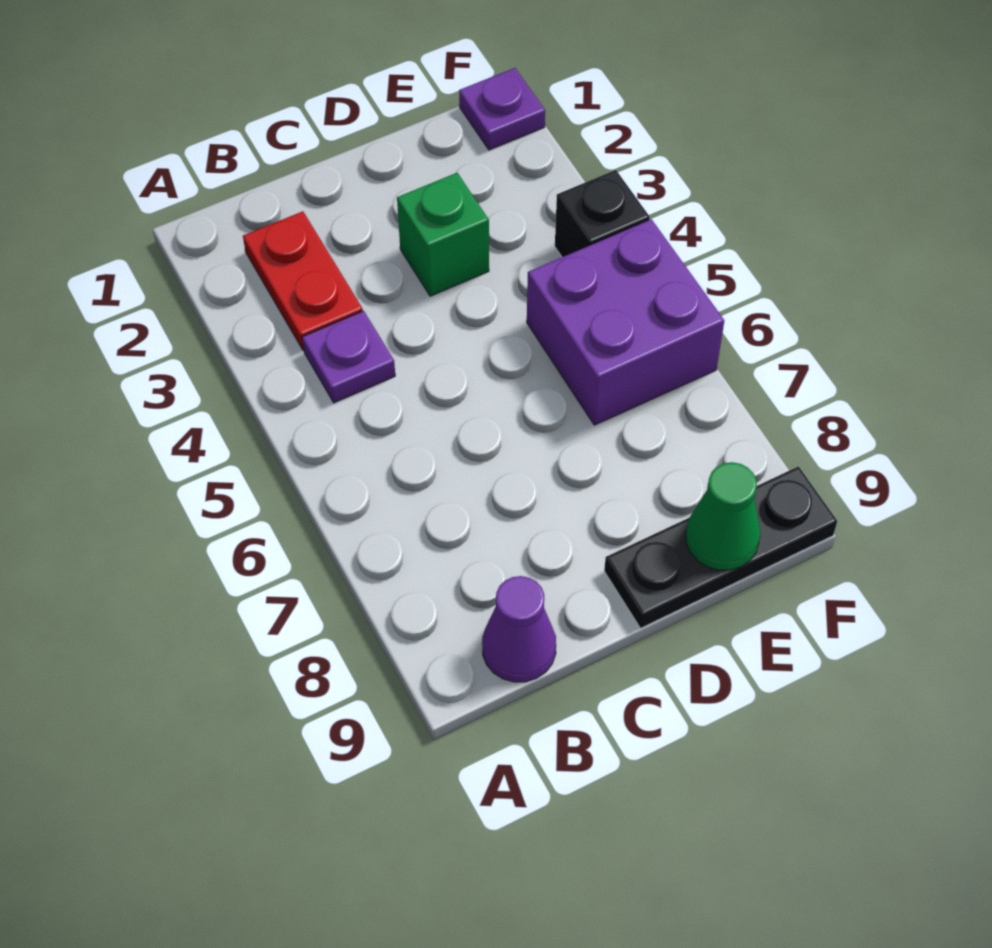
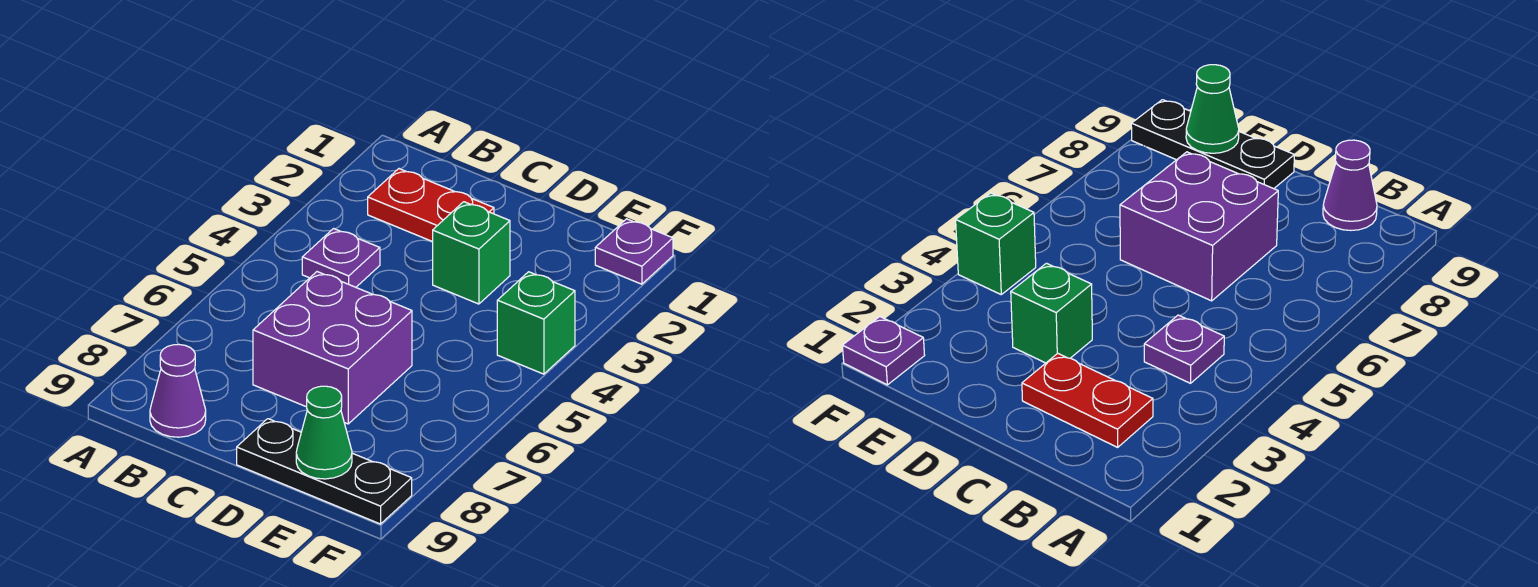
red 1x2 plate [243,211,363,350] -> red 1x2 plate turned to [368,169,494,242]
purple 2x2 brick [527,219,724,425] -> purple 2x2 brick moved to [253,272,412,424]
black 1x1 brick [555,170,650,257] -> green 1x1 brick [497,272,575,374]

